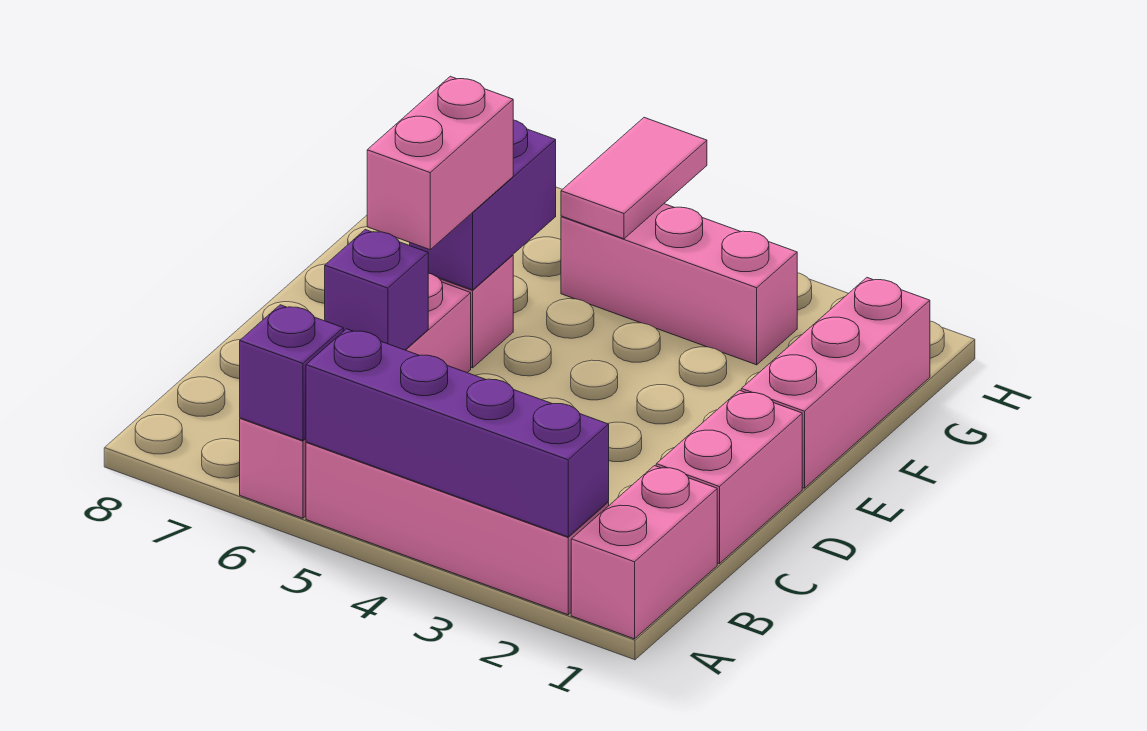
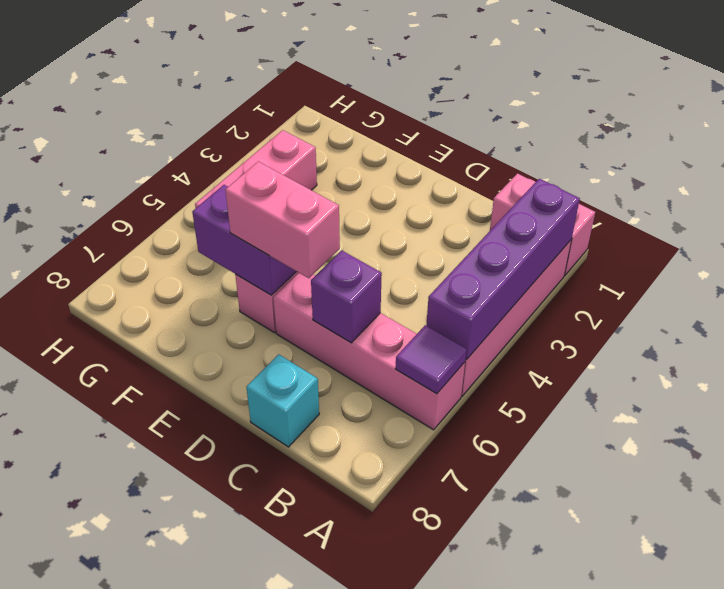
purple 1x1 brick [240,305,343,440] -> purple 1x1 tile [396,325,467,394]
pink 1x2 brick [656,390,802,564] -> none
none -> cyan 1x1 brick [246,354,319,447]
pink 1x3 brick [741,278,930,488] -> none
pink 1x2 tile [561,118,707,239] -> none

